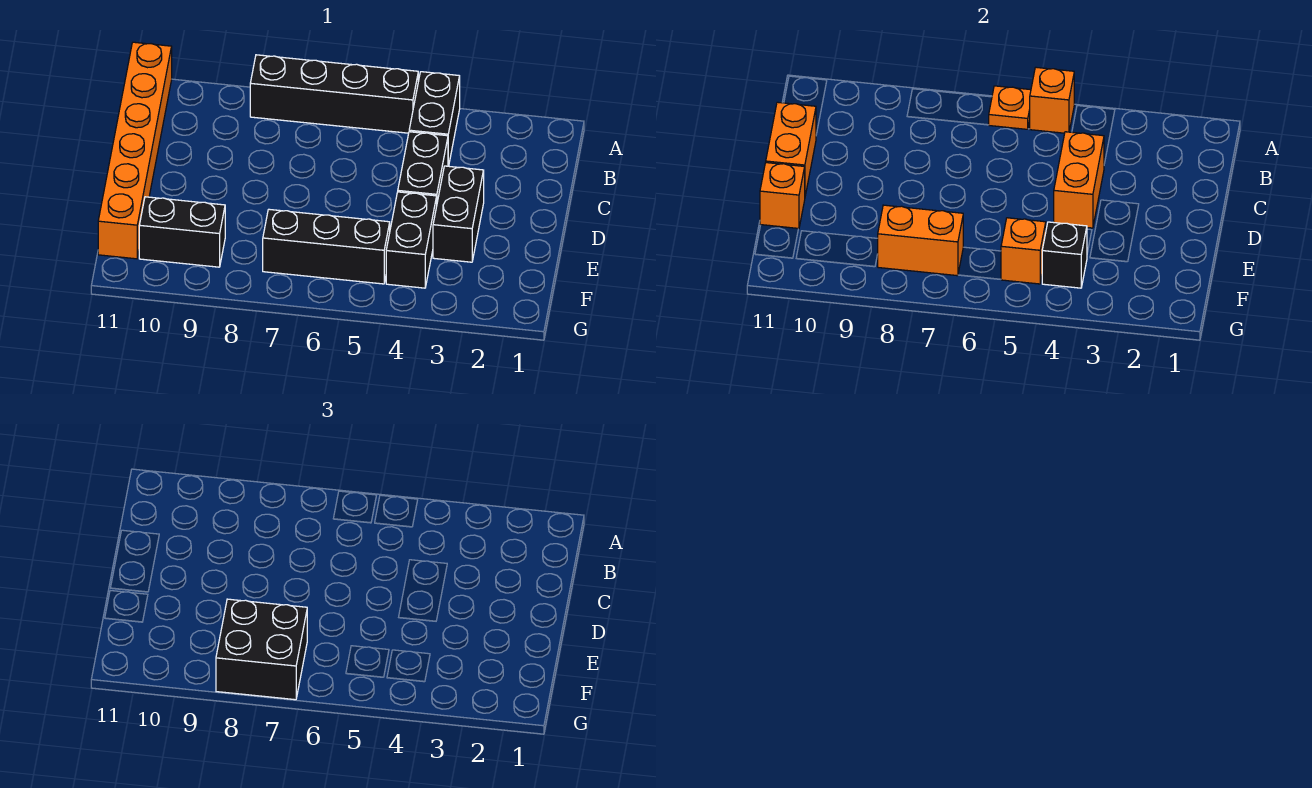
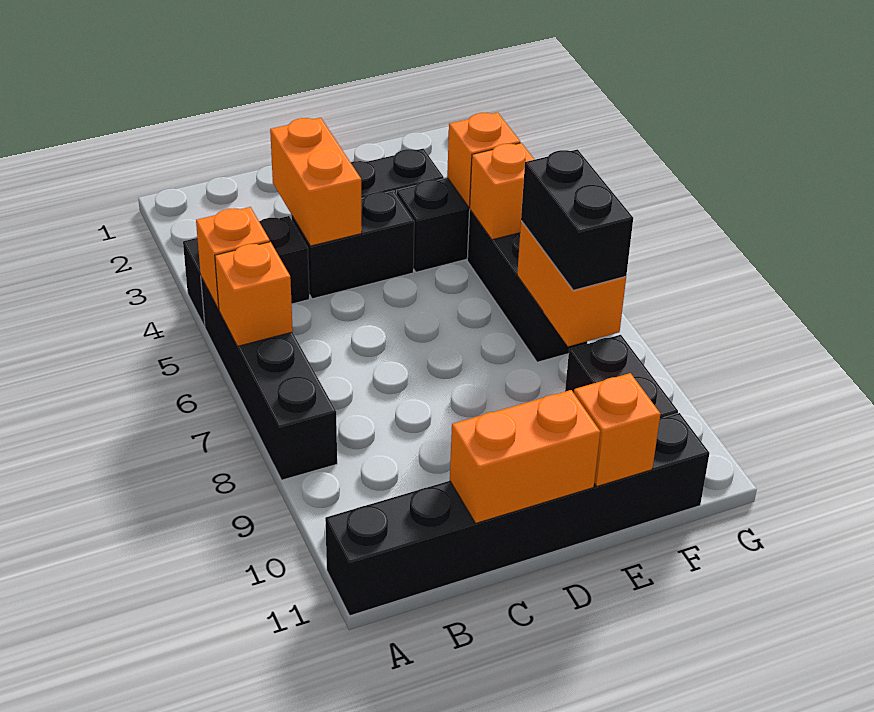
orange 1x1 plate [989,86,1031,129] -> orange 1x1 brick [215,242,293,346]
orange 1x6 brick [98,42,172,259] -> black 1x6 brick [325,413,709,616]
orange 1x2 brick [1054,132,1104,228] -> orange 1x2 brick turned to [270,118,362,246]
black 1x1 brick [1042,222,1087,288] -> orange 1x1 brick [447,112,520,207]
black 2x2 brick [216,599,307,700] -> black 1x2 brick [521,149,633,290]

